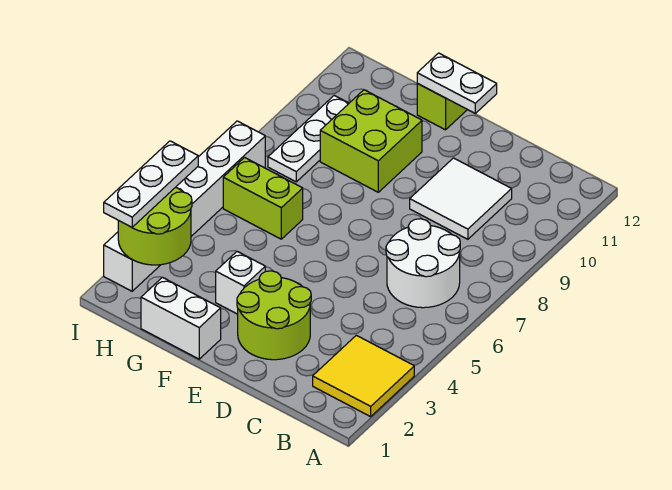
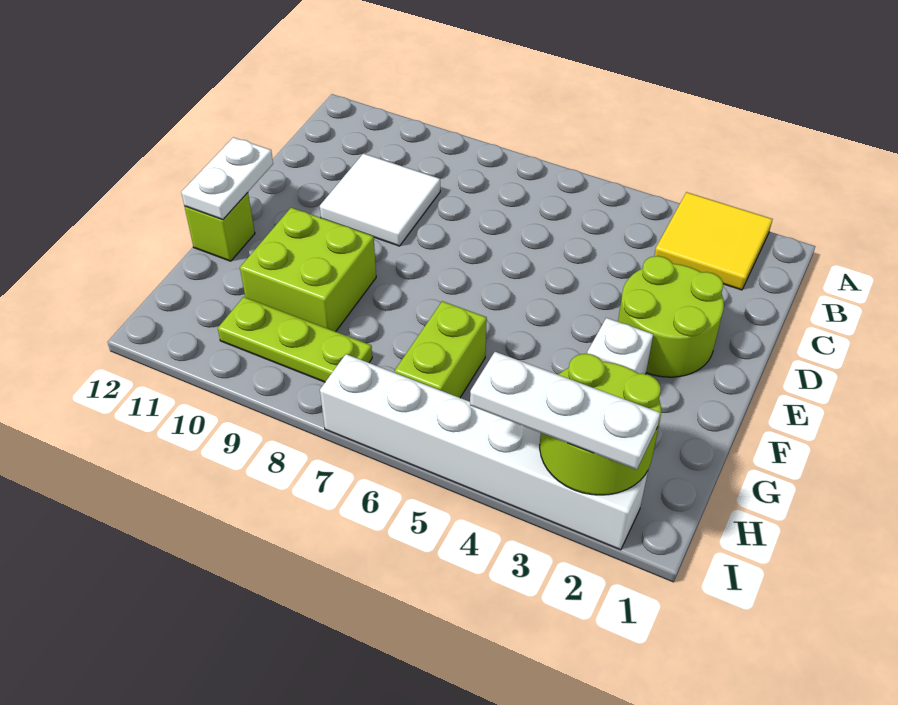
white 2x2 round brick [386,219,460,308] -> none
white 1x2 brick [141,277,221,359] -> none
white 1x3 plate [268,95,349,182] -> lime 1x3 plate [218,297,372,382]

